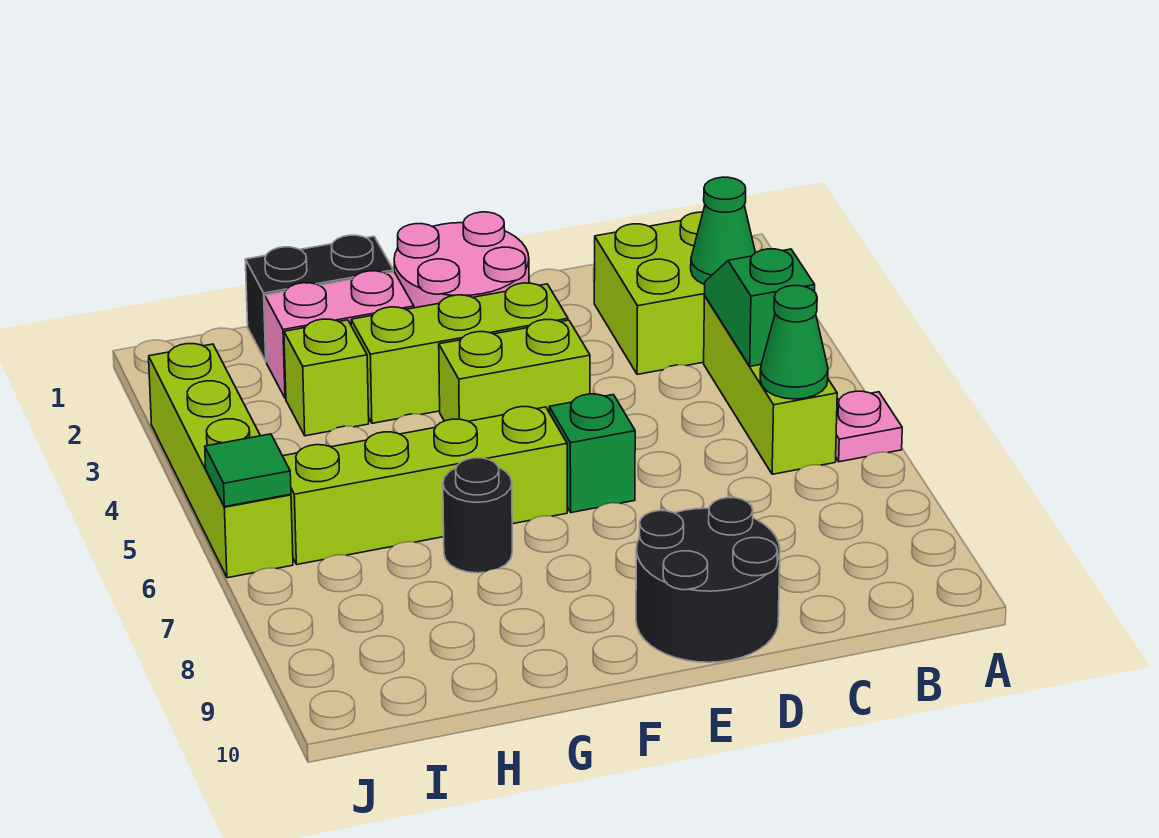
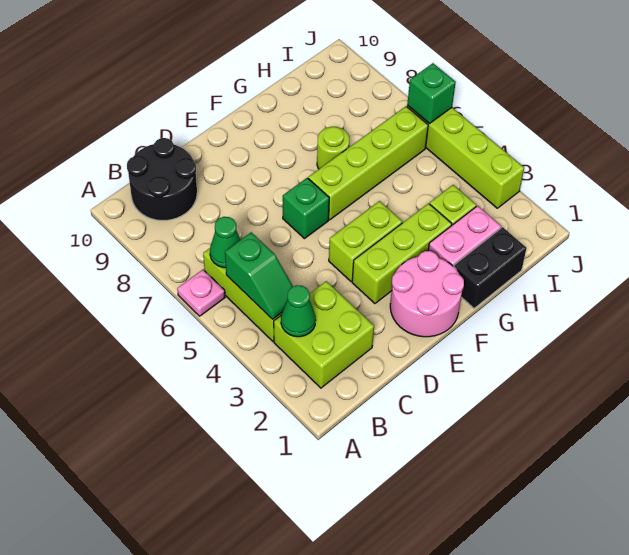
black 2x2 round brick [636,498,780,662] -> black 2x2 round brick moved to [127,138,197,220]
black 1x1 round brick [443,458,512,573] -> lime 1x1 round brick [317,127,350,169]
green 1x1 tile [205,434,291,507] -> green 1x1 brick [407,63,456,124]

